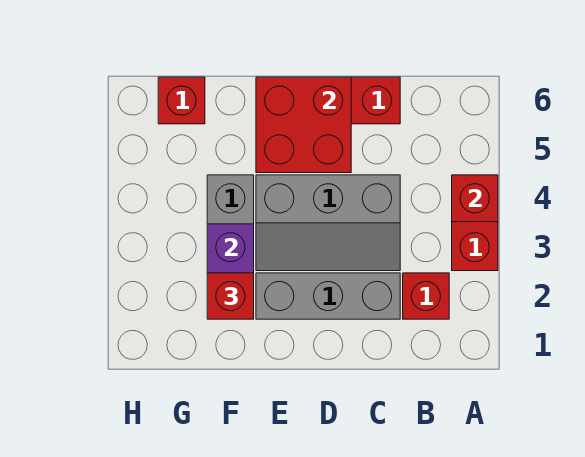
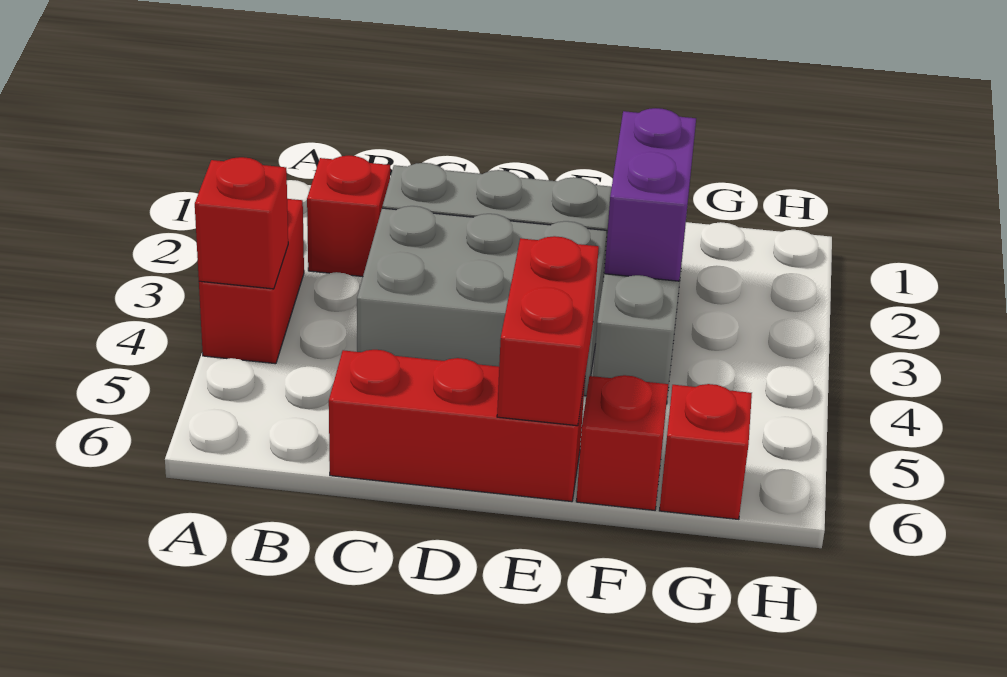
grey 2x3 slope [256,175,400,271] -> grey 2x3 brick [357,206,607,396]
red 2x2 brick [256,77,351,173] -> red 1x2 brick [497,236,599,426]
red 1x1 brick [207,273,254,319] -> red 1x1 brick moved to [576,375,668,510]

